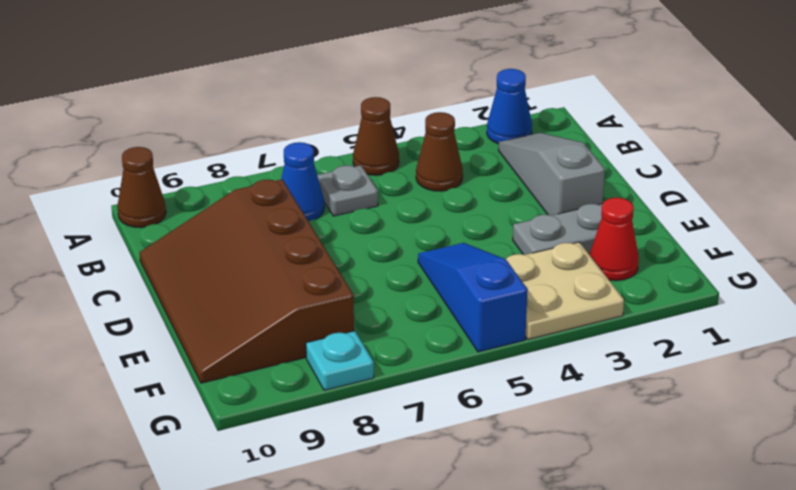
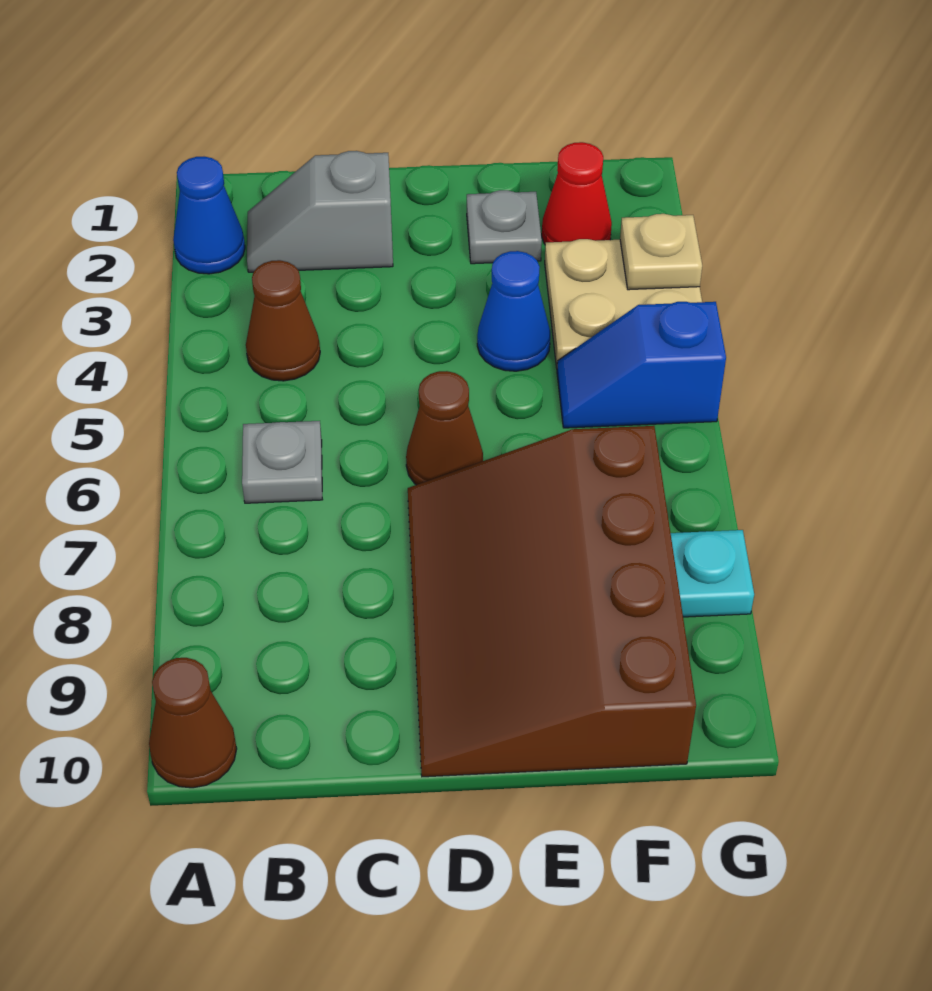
brown 1x1 cone [353,97,399,175] -> brown 1x1 cone moved to [406,371,483,485]
grey 1x3 slope [499,133,605,215] -> grey 1x2 slope [247,151,393,272]
blue 1x1 cone [281,142,324,221] -> blue 1x1 cone moved to [477,251,550,371]
brown 3x4 slope [139,179,354,383] -> brown 3x4 slope turned to [408,426,696,777]
grey 1x2 plate [513,204,602,255] -> grey 1x1 plate [467,190,542,264]
blue 1x3 slope [418,243,528,352] -> blue 1x2 slope [557,302,726,428]
none -> tan 1x1 plate [620,214,702,290]

